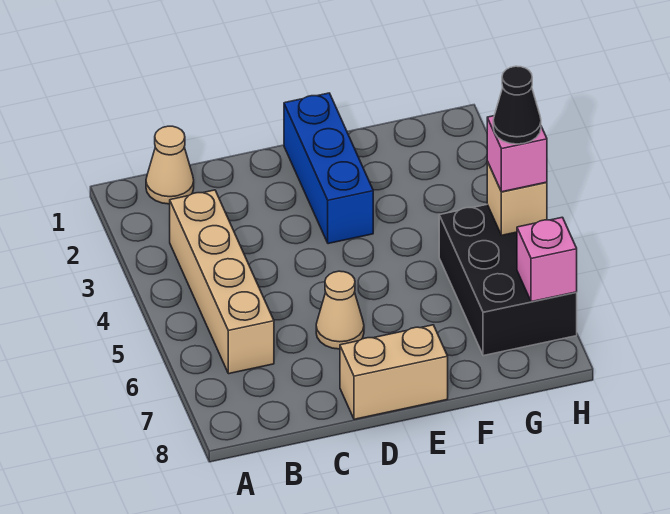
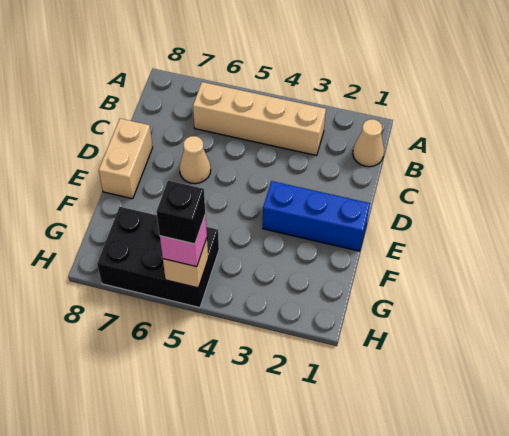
black 1x1 cone [493,66,541,144] -> black 1x1 brick [157,181,205,244]
pink 1x1 brick [517,217,577,302] -> none

